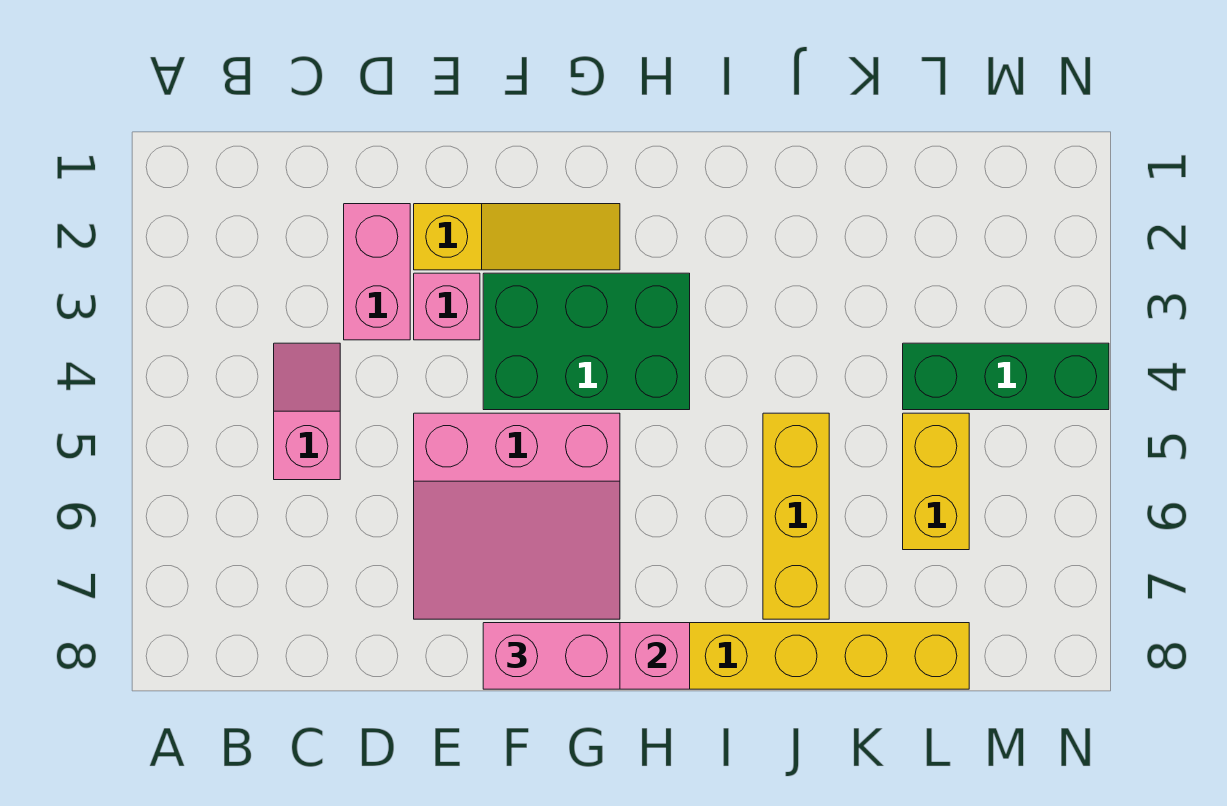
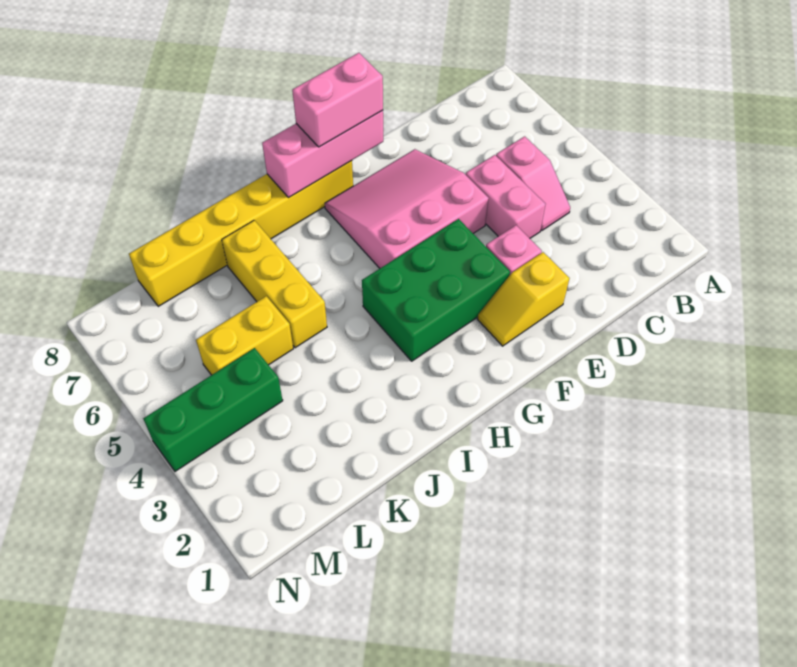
pink 1x2 brick [344,204,410,340] -> pink 1x2 brick moved to [466,155,546,238]
yellow 1x3 slope [414,204,620,270] -> yellow 1x2 slope [477,252,569,346]
yellow 1x2 brick [903,413,969,550] -> yellow 1x2 brick turned to [196,296,293,375]

